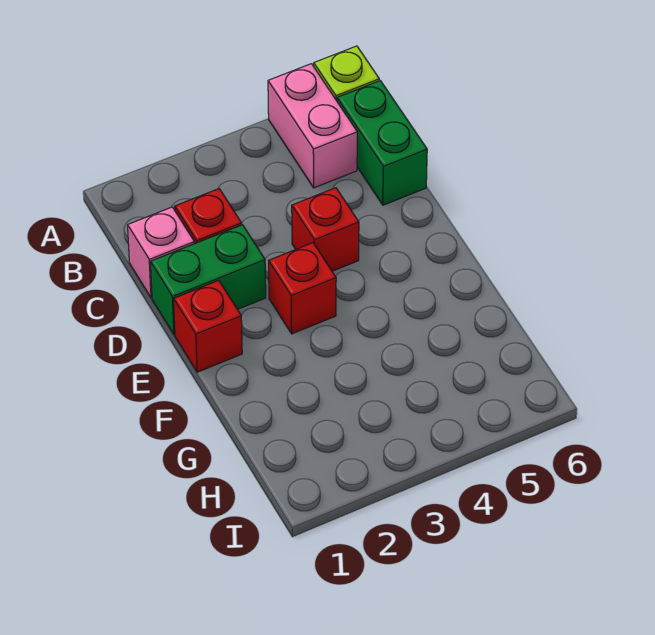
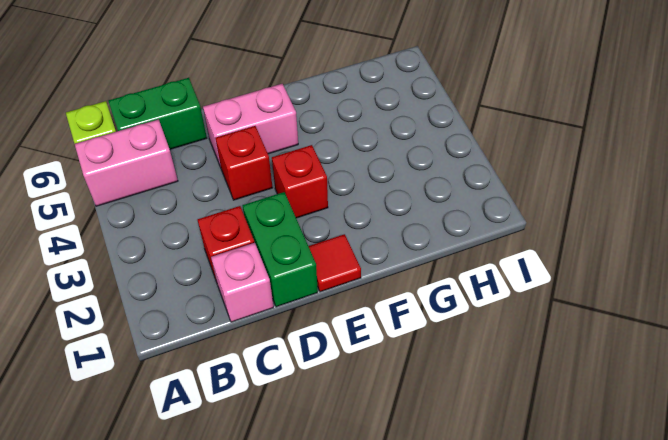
none -> pink 1x2 brick [203,84,298,167]
red 1x1 brick [174,280,242,372] -> red 1x1 tile [309,234,361,292]

